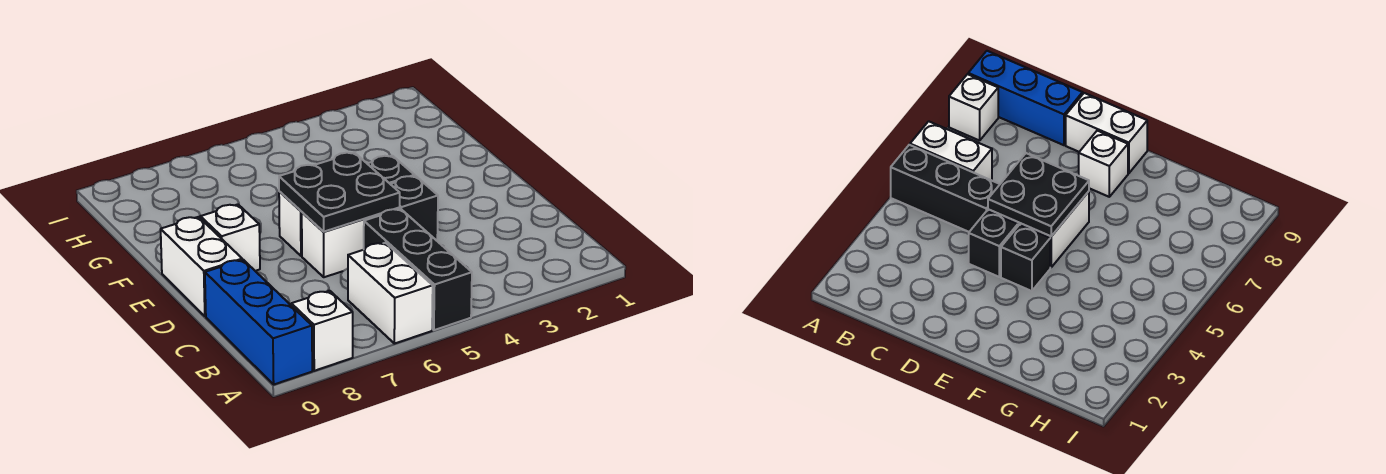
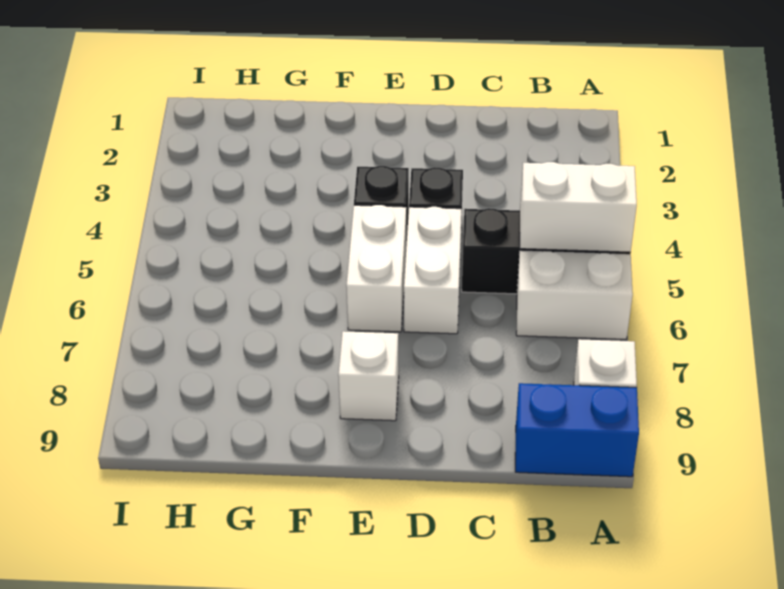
blue 1x3 brick [205,260,312,384] -> blue 1x2 brick [515,383,639,477]
black 2x2 plate [279,152,400,232] -> none
white 1x2 brick [161,217,242,316] -> white 1x2 brick moved to [520,162,637,252]

